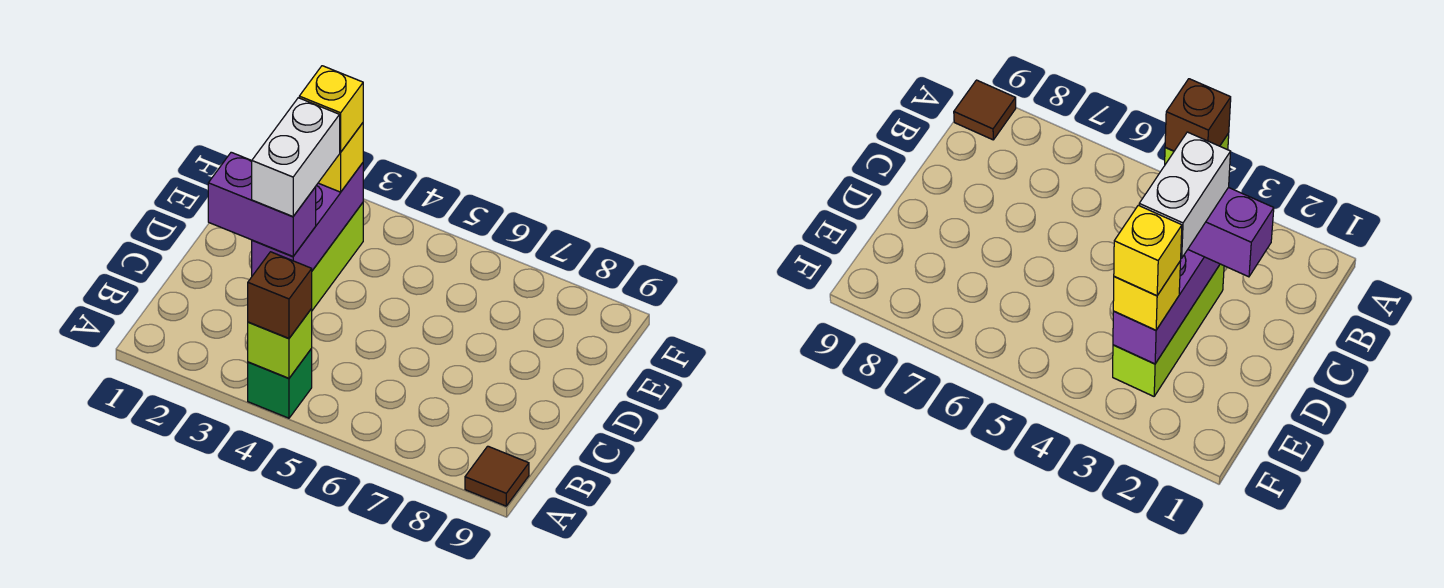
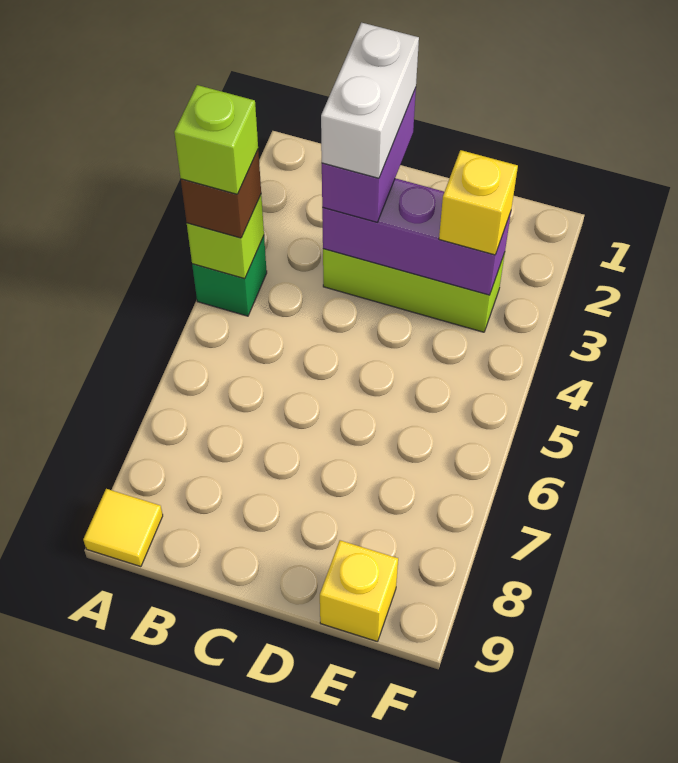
none -> lime 1x1 brick [174,85,258,194]
brown 1x1 tile [465,446,529,506] -> yellow 1x1 tile [83,489,163,567]
white 1x2 brick [252,98,340,216] -> white 1x2 brick turned to [321,23,419,178]
yellow 1x1 brick [299,66,363,152] -> yellow 1x1 brick moved to [320,540,398,642]

